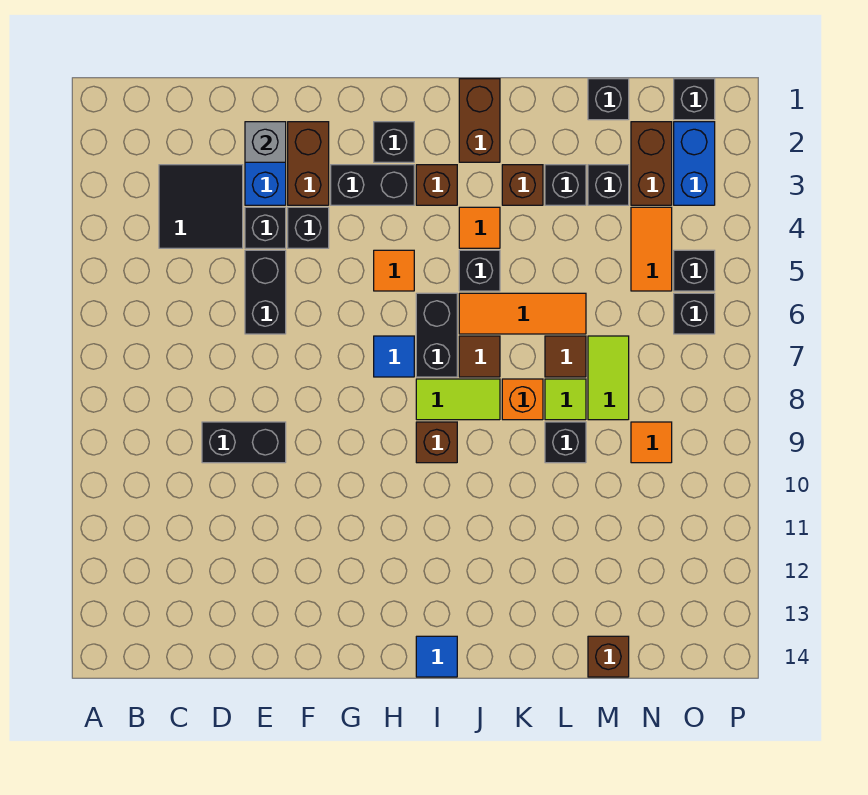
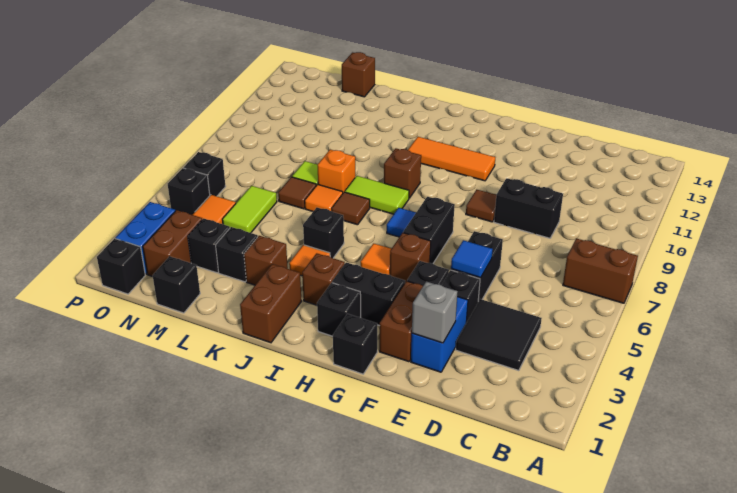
none -> brown 1x2 brick [563,238,638,303]
none -> brown 1x1 tile [466,190,496,222]
none -> brown 1x1 brick [390,233,431,283]
black 1x2 brick [416,293,457,377] -> black 1x2 brick moved to [403,197,455,264]
blue 1x1 tile [416,636,457,677] -> blue 1x1 tile moved to [451,240,493,278]
orange 1x3 tile [459,293,586,334] -> orange 1x3 tile moved to [408,137,495,181]
black 1x1 brick [545,422,586,463] -> black 1x1 brick moved to [333,314,377,374]
lime 1x2 tile [588,336,629,420] -> lime 1x2 tile moved to [222,186,277,233]
orange 1x1 tile [631,422,672,463] -> orange 1x1 tile moved to [305,184,343,212]

